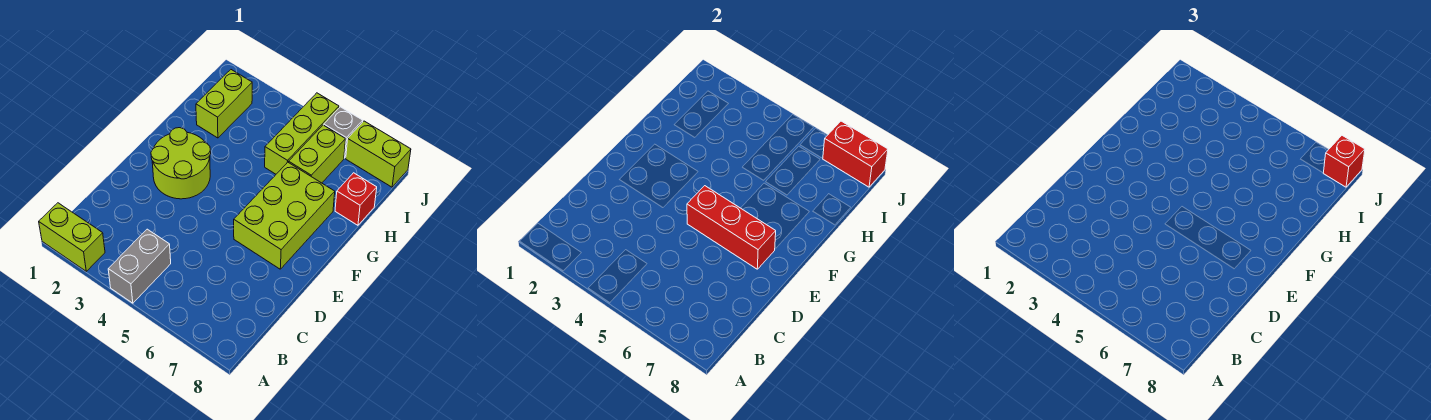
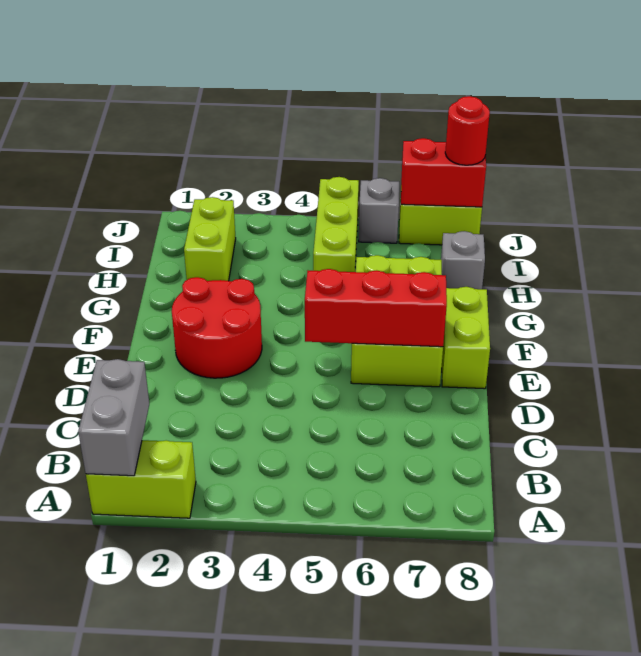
grey 1x2 brick [108,229,171,303] -> grey 1x2 brick moved to [78,359,149,476]
lime 2x2 round brick [151,128,211,199] -> red 2x2 round brick [172,277,262,378]
lime 1x2 brick [289,125,346,183] -> lime 1x2 brick moved to [442,287,490,389]
red 1x1 brick [335,173,377,225] -> grey 1x1 brick [441,231,485,289]
red 1x1 brick [1323,136,1365,187] -> red 1x1 round brick [445,96,490,165]

